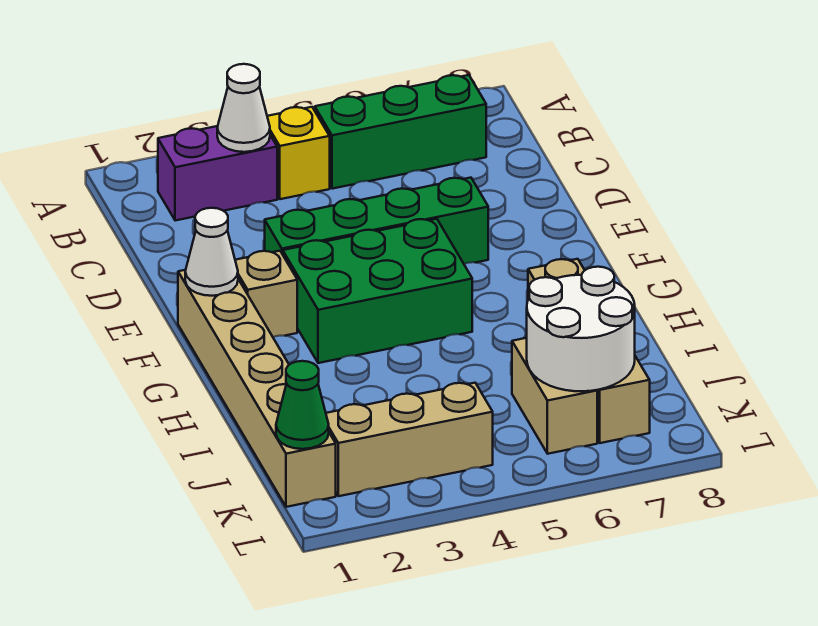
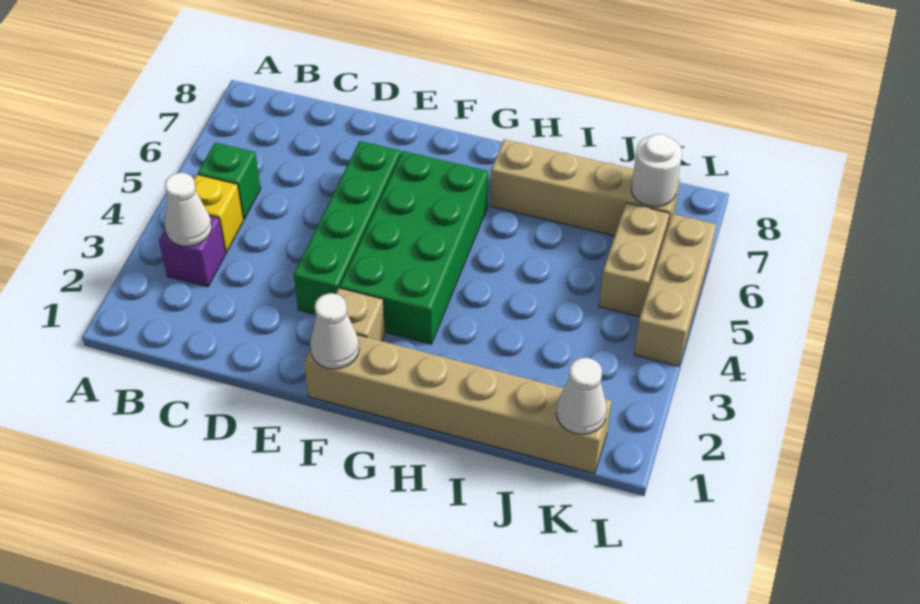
purple 1x2 brick [158,126,277,221] -> purple 1x1 brick [159,216,226,287]
green 1x3 brick [315,75,486,189] -> green 1x1 brick [198,142,261,219]
green 2x3 brick [283,219,472,363] -> green 2x4 brick [340,151,488,344]
tan 1x2 brick [512,338,597,454] -> tan 1x2 brick turned to [599,203,670,317]
white 2x2 round brick [527,267,635,391] -> white 1x1 round brick [631,134,682,207]
green 1x1 cone [276,361,329,449] -> white 1x1 cone [556,358,607,434]
tan 1x3 brick [326,383,493,496] -> tan 1x3 brick moved to [634,214,716,366]

